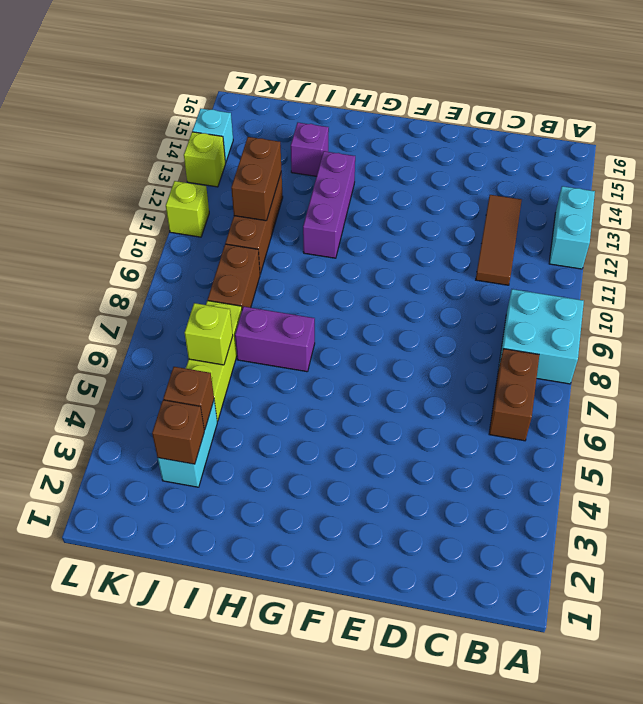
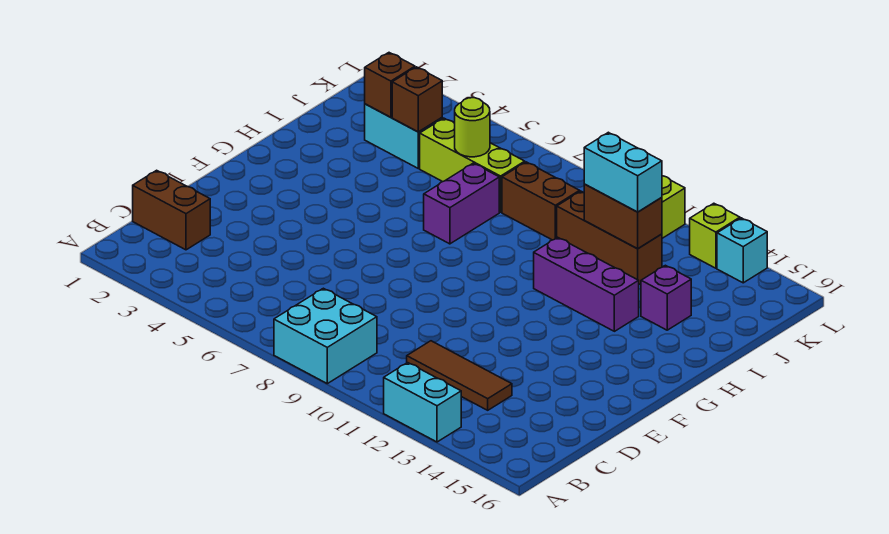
brown 1x2 brick [489,349,539,441] -> brown 1x2 brick moved to [133,170,210,250]
lime 1x1 brick [185,303,233,365] -> lime 1x1 round brick [455,98,490,157]
none -> cyan 1x2 brick [584,132,662,212]

